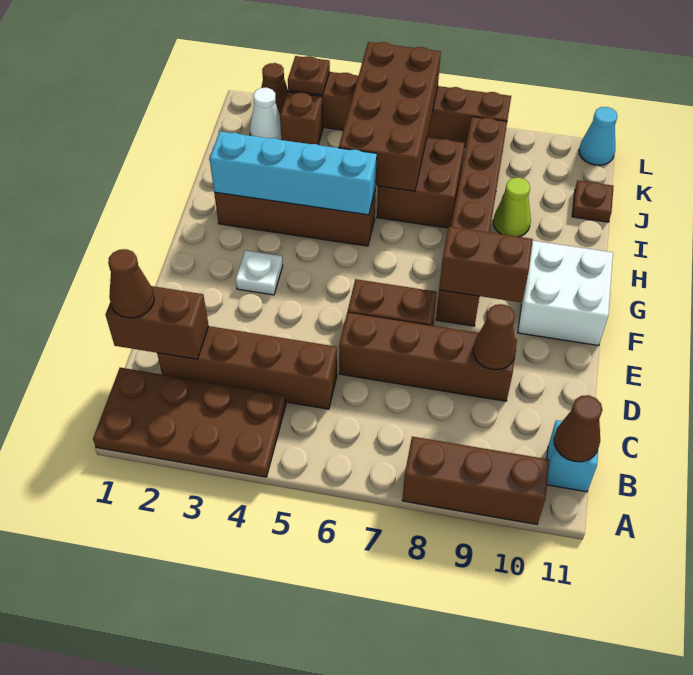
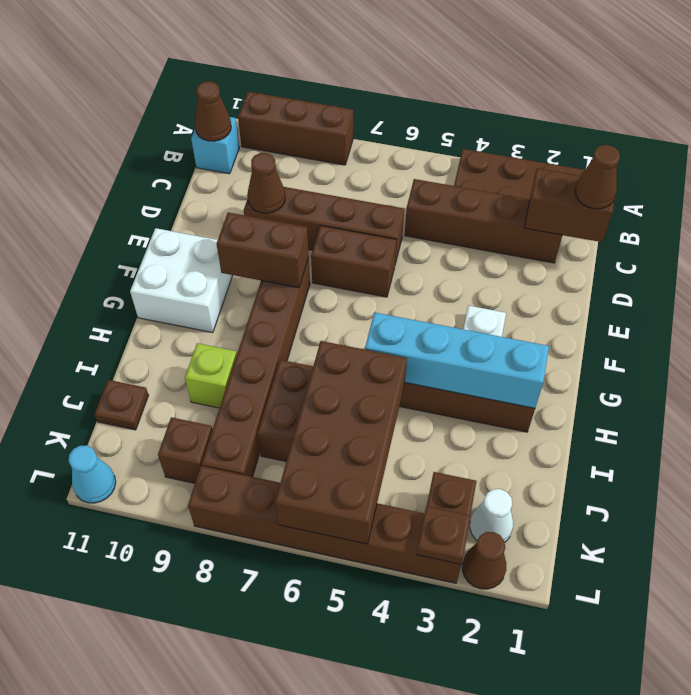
lime 1x1 cone [493,178,531,237] -> lime 1x1 brick [185,343,237,408]
none -> brown 1x1 brick [158,417,212,483]

